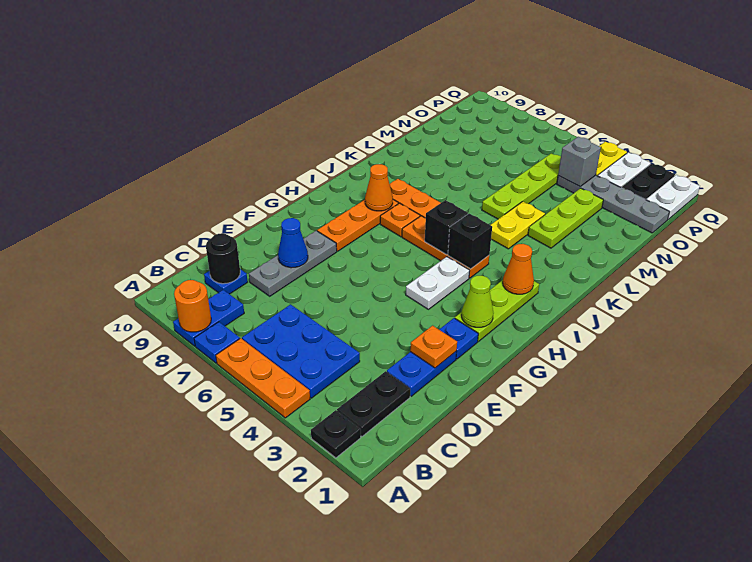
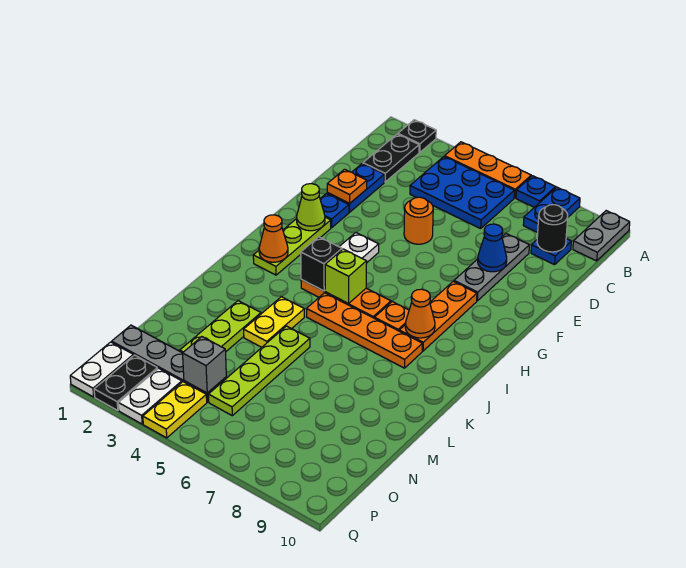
orange 1x1 round brick [174,280,211,332] -> orange 1x1 round brick moved to [404,197,433,244]
none -> grey 1x2 plate [573,211,630,261]
black 1x1 brick [425,200,468,255] -> lime 1x1 brick [325,249,367,303]

